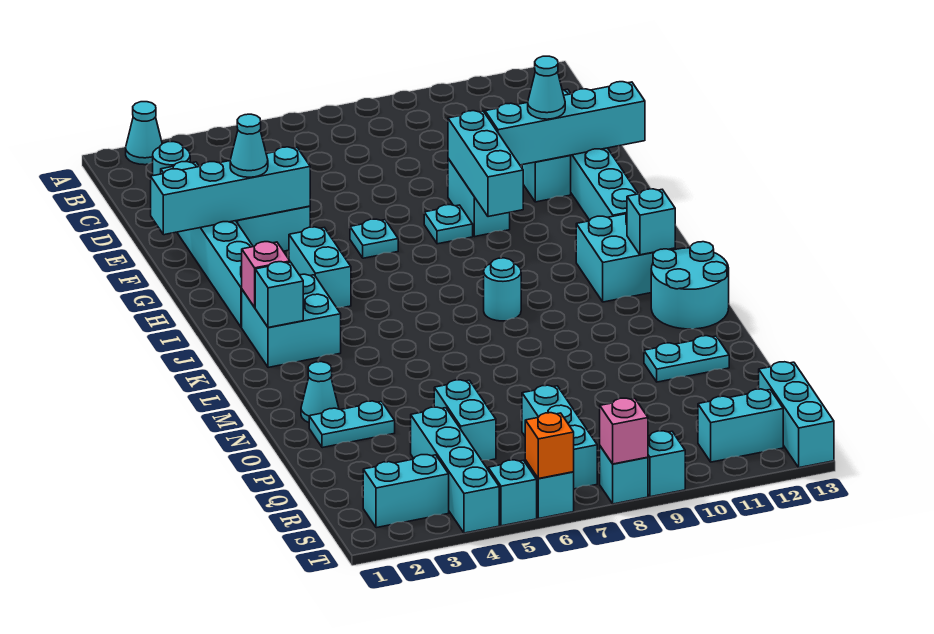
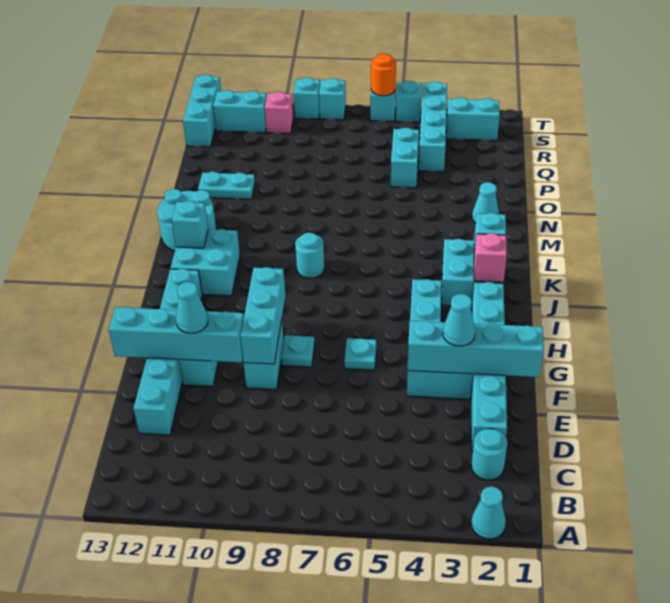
cyan 1x2 plate [309,401,395,448] -> none
cyan 1x3 brick [522,385,597,489] -> none
orange 1x1 brick [525,413,574,479] -> orange 1x1 round brick [371,54,396,96]
pink 1x1 brick [600,398,648,464] -> pink 1x1 brick moved to [265,92,293,133]

